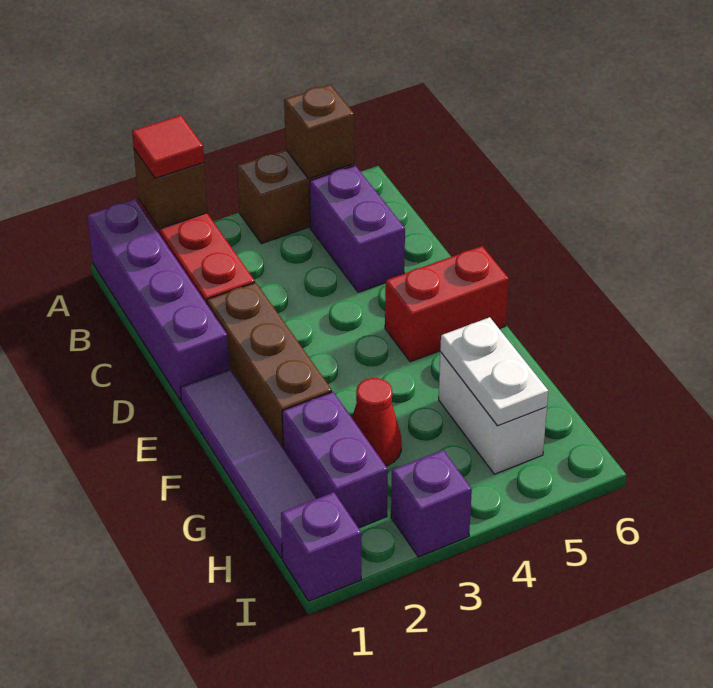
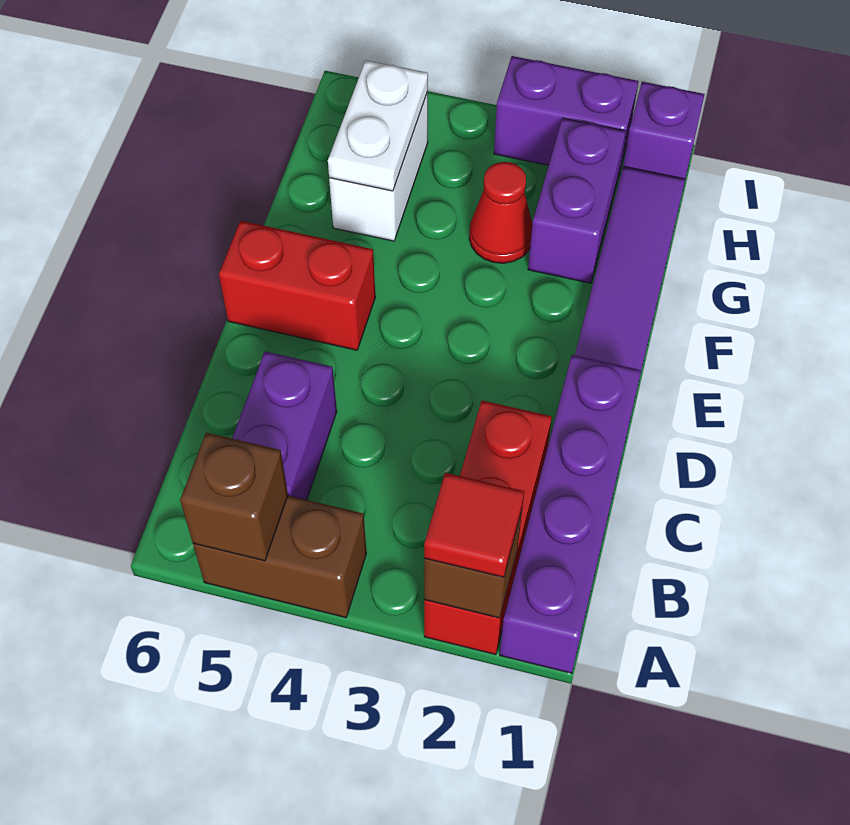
brown 1x3 brick [207,282,332,447] -> none
purple 1x1 brick [391,450,472,557] -> purple 1x2 brick [494,56,638,177]

